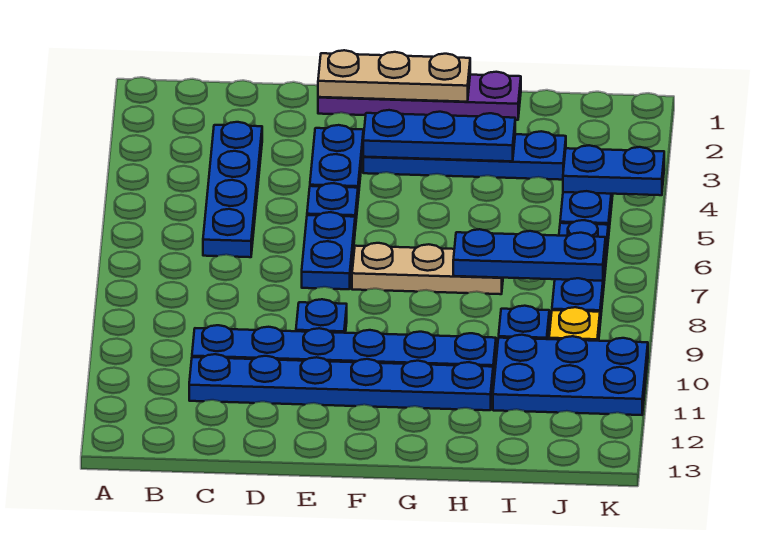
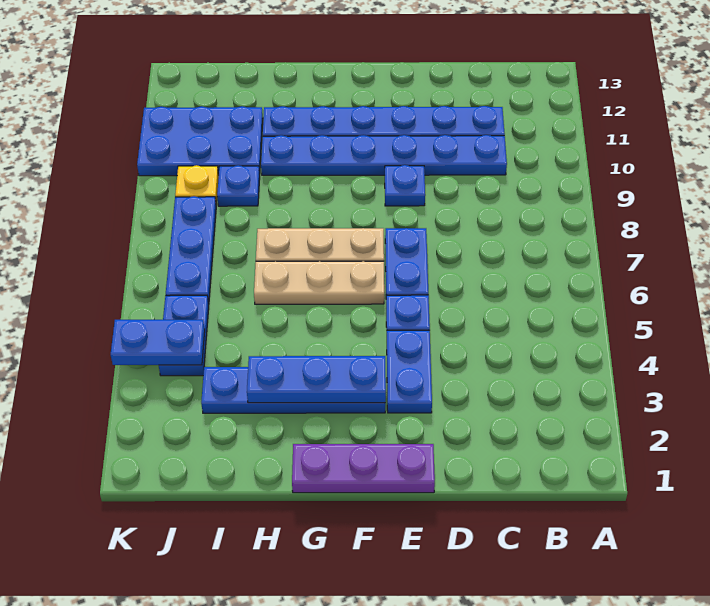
blue 1x4 plate [203,122,262,257] -> none
purple 1x4 plate [318,72,521,120] -> purple 1x3 plate [292,444,435,493]
tan 1x3 plate [318,50,470,102] -> tan 1x3 plate moved to [254,261,384,304]
blue 1x3 plate [453,229,606,281] -> none

